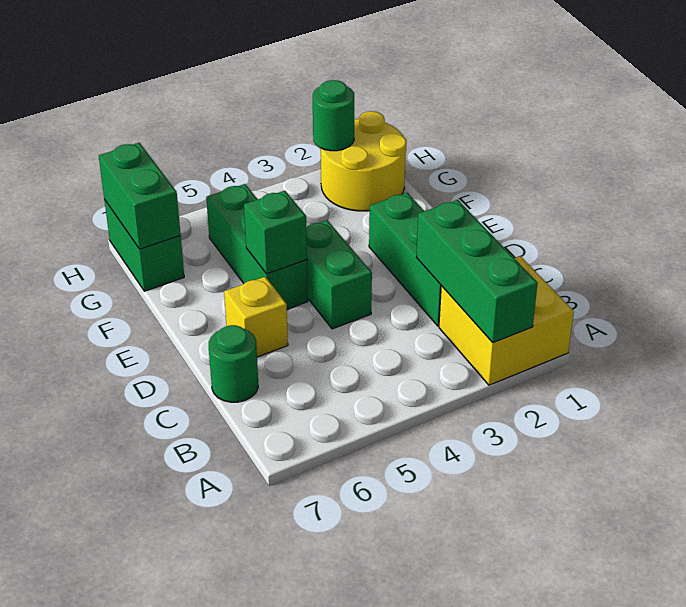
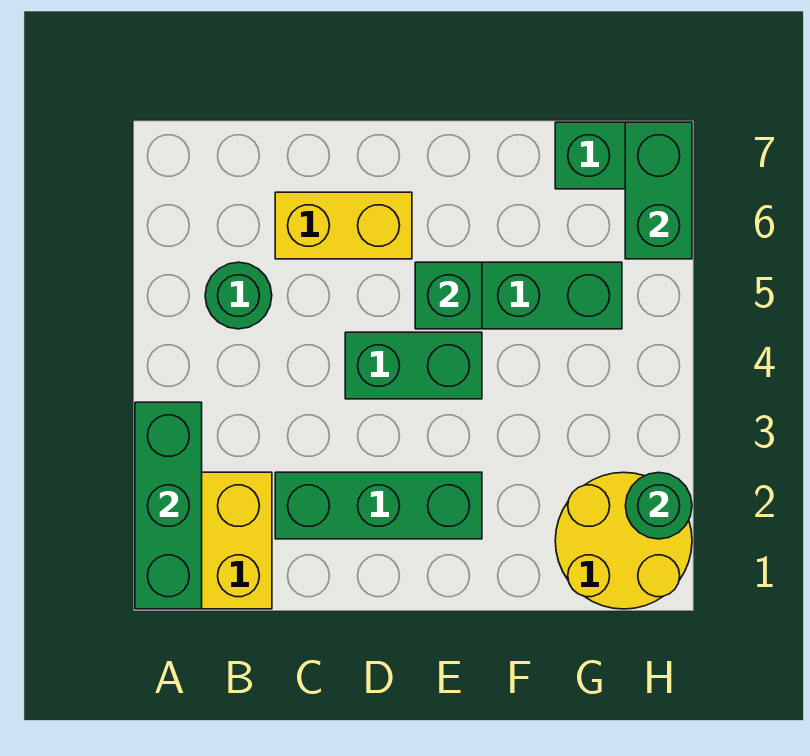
green 1x3 brick [416,200,538,343] -> green 1x3 brick turned to [135,402,202,609]
green 1x1 round brick [209,325,258,402] -> green 1x1 round brick moved to [205,262,272,329]
yellow 1x1 brick [224,277,288,357] -> yellow 1x2 brick [275,192,412,259]
green 1x2 brick [99,143,181,249] -> green 1x2 brick turned to [625,122,692,259]

